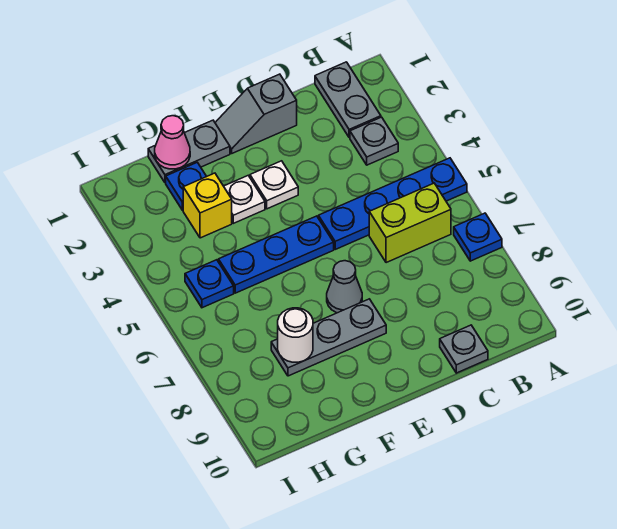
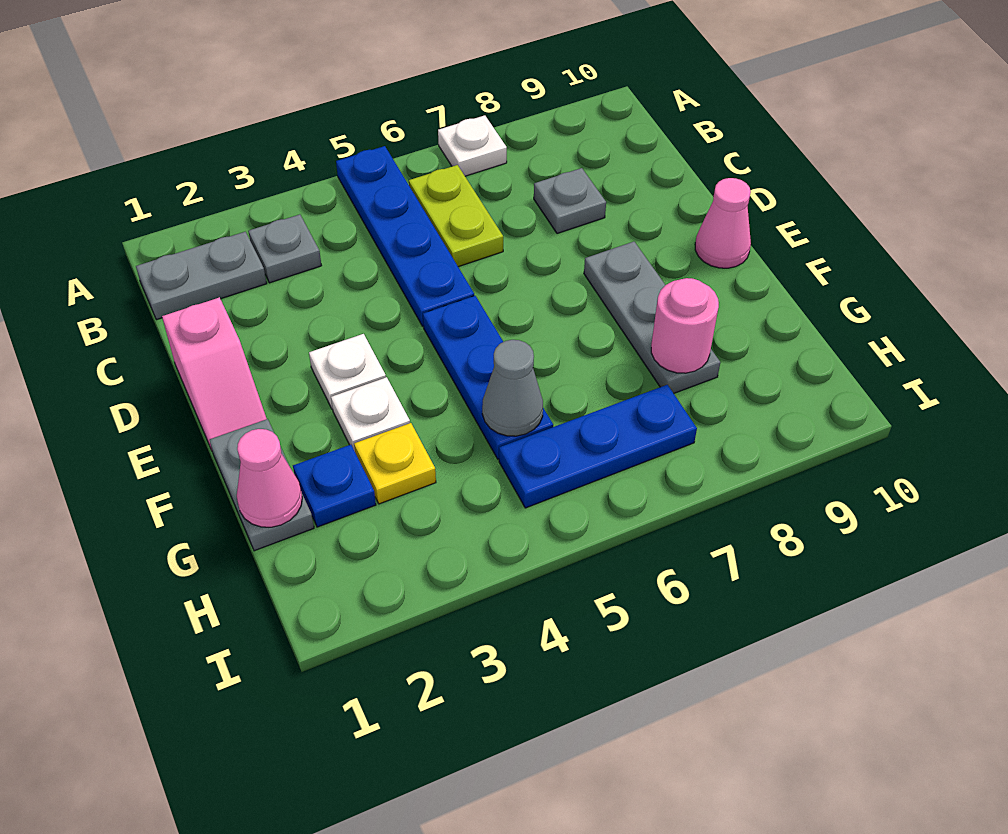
blue 1x1 plate [454,213,502,261] -> white 1x1 plate [438,115,507,176]
lime 1x2 brick [369,183,451,263] -> lime 1x2 plate [409,165,503,267]
grey 1x1 plate [440,325,488,373] -> grey 1x1 plate moved to [534,168,606,234]
grey 1x2 slope [215,74,297,153] -> pink 1x2 slope [162,297,267,450]
grey 1x1 cone [327,261,362,313] -> grey 1x1 cone moved to [482,340,543,436]
none -> pink 1x1 cone [695,178,751,268]
yellow 1x1 brick [183,173,232,238] -> yellow 1x1 plate [354,423,436,504]
white 1x1 round brick [278,308,313,362] -> pink 1x1 round brick [651,278,719,373]
blue 1x1 plate [185,260,234,308] -> blue 1x3 plate [499,385,697,508]

